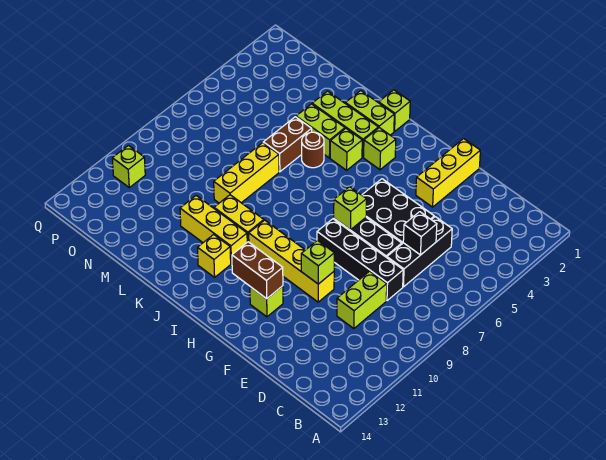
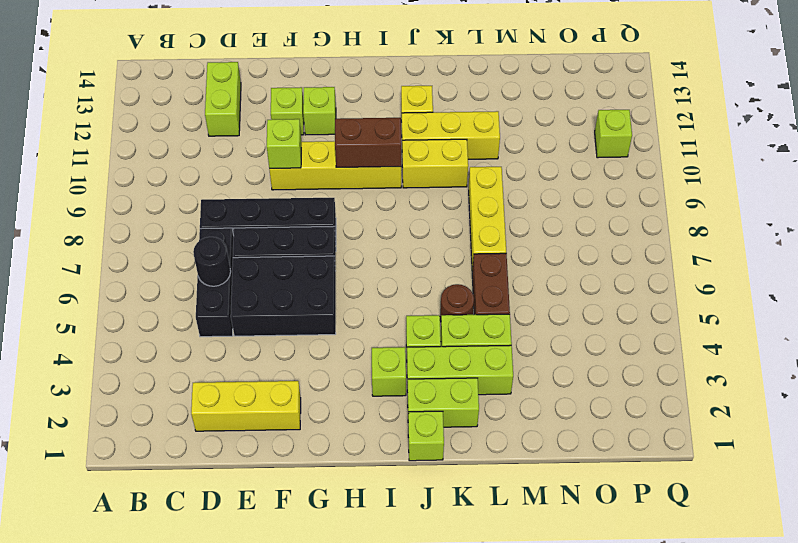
black 1x1 brick [403,212,437,255] -> black 1x1 round brick [193,237,231,286]
lime 1x2 brick [337,271,387,329] -> lime 1x2 brick moved to [205,62,241,136]
yellow 1x3 brick [416,139,480,207] -> yellow 1x3 brick turned to [191,381,301,431]
lime 1x1 brick [334,187,367,230] -> lime 1x1 brick moved to [271,87,304,135]
brown 1x2 brick [232,242,283,299] -> brown 1x2 brick moved to [335,118,401,167]

